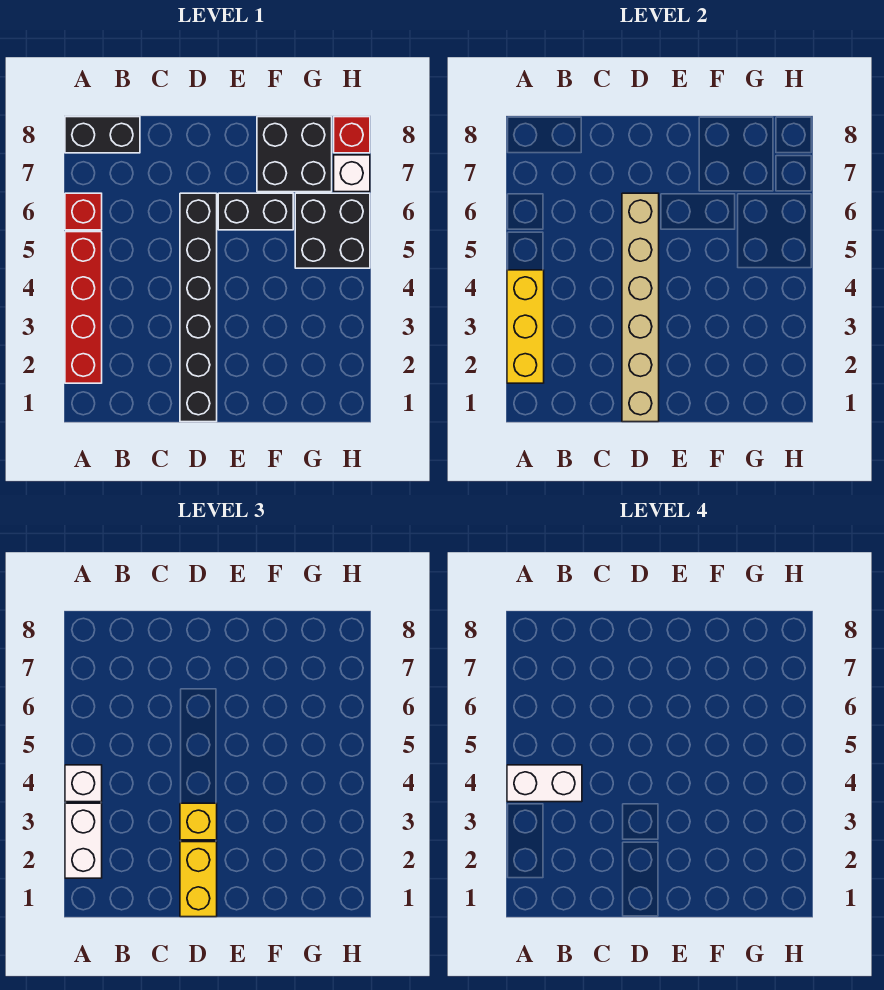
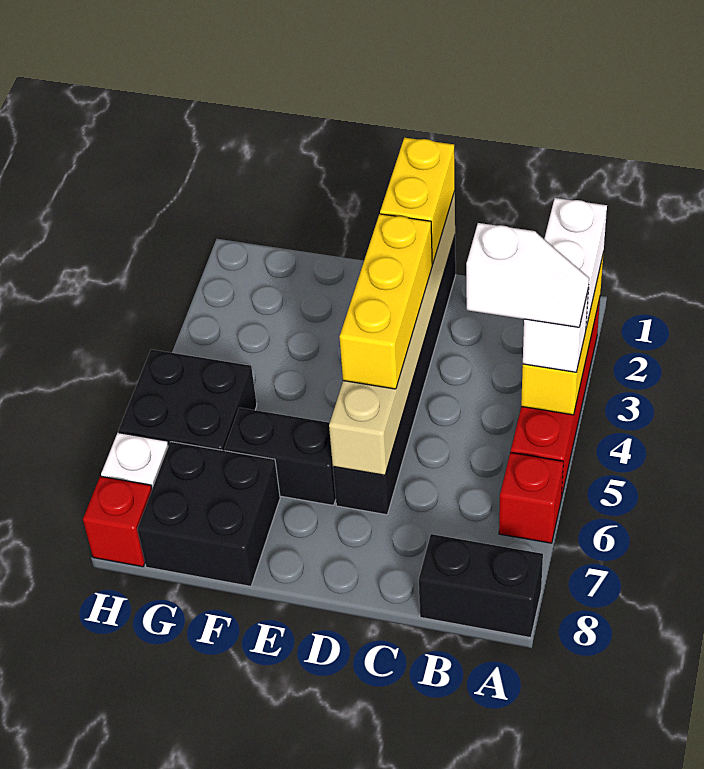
white 1x2 brick [507,765,582,802] -> white 1x2 slope [466,223,589,327]
yellow 1x1 brick [180,803,217,840] -> yellow 1x3 brick [340,214,432,389]

